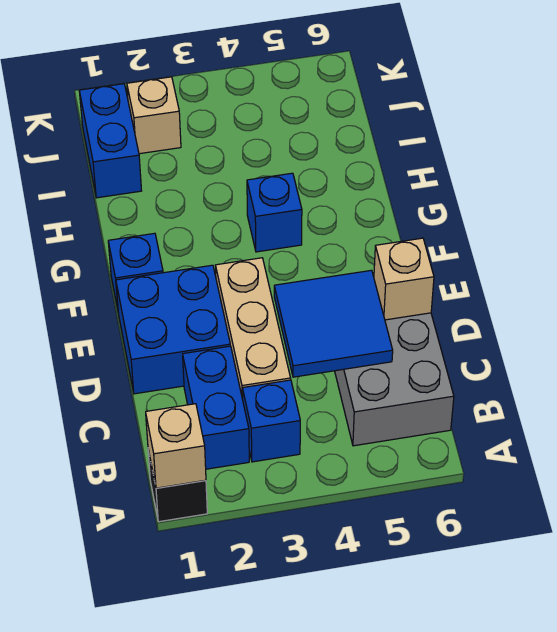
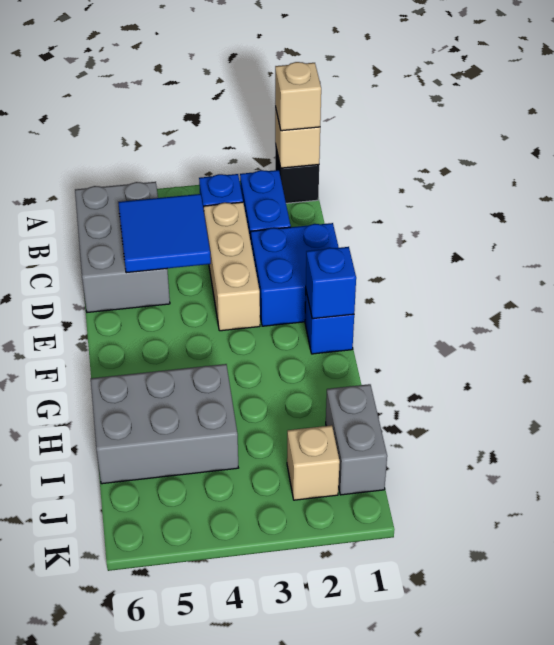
tan 1x1 brick [374,238,434,320] -> tan 1x1 brick moved to [275,62,321,131]
blue 1x1 brick [247,173,302,252] -> blue 1x1 brick moved to [306,247,356,319]
none -> grey 2x3 brick [91,364,238,484]
blue 1x2 brick [79,84,142,198] -> grey 1x2 brick [326,384,387,495]

